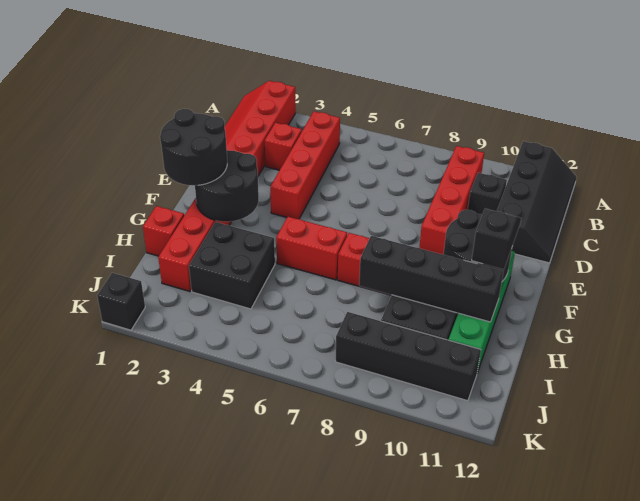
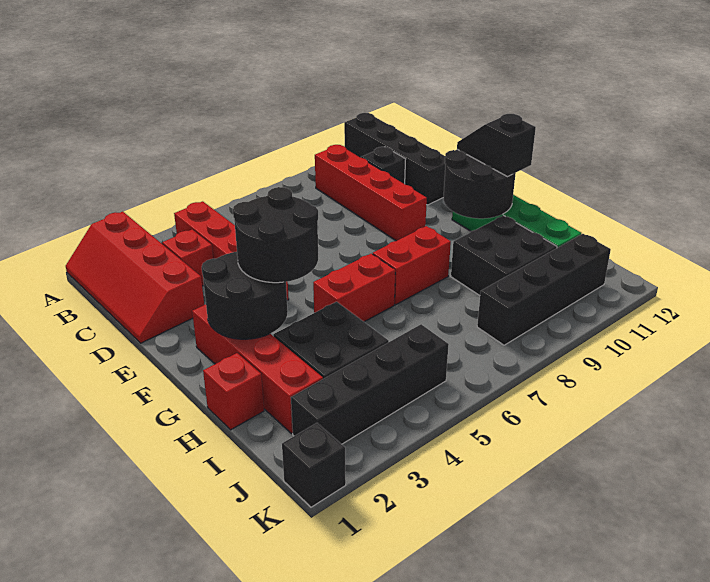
black 2x2 round brick [160,109,227,185] -> black 2x2 round brick moved to [233,187,318,283]
black 1x4 brick [359,236,504,322] -> black 1x4 brick moved to [291,324,449,444]

